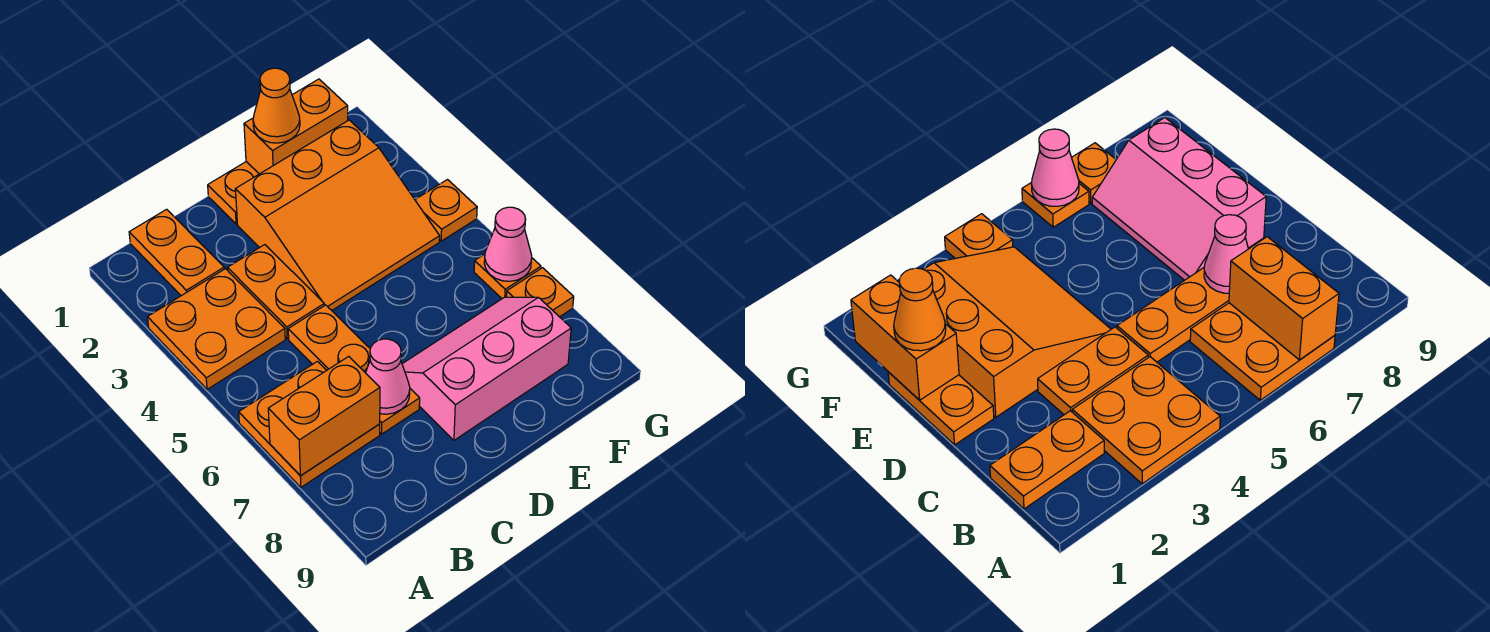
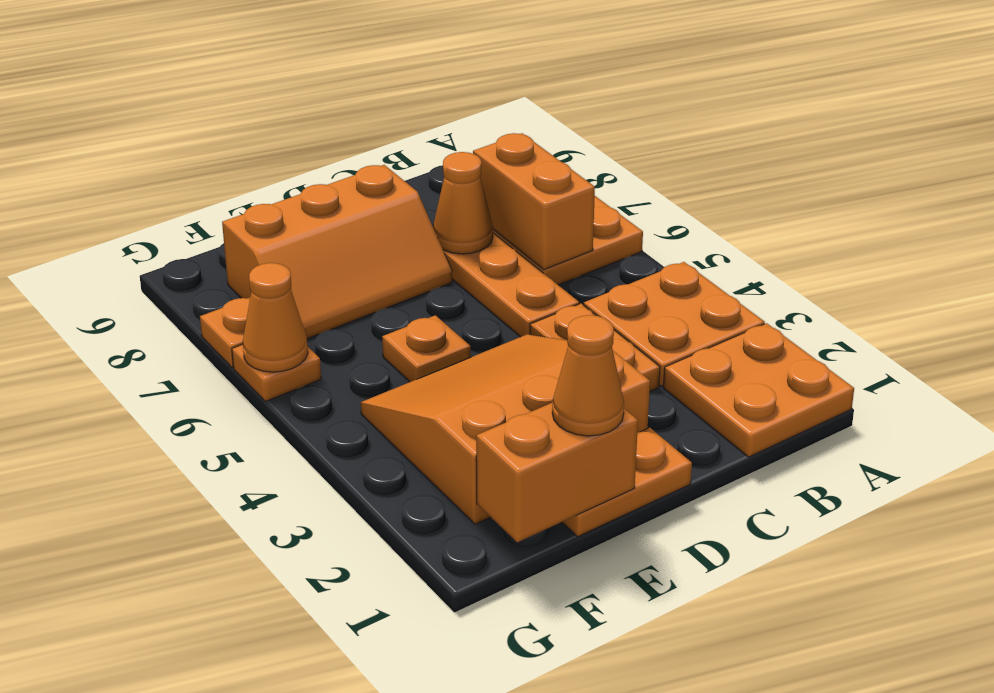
orange 1x2 brick [268,356,380,476] -> orange 1x2 brick turned to [473,133,595,270]
orange 1x2 plate [129,209,224,296] -> orange 2x2 plate [663,323,854,457]
pink 1x1 cone [366,339,410,414] -> orange 1x1 cone [433,152,493,254]
pink 2x3 slope [402,297,571,440] -> orange 2x3 slope [222,165,452,339]
orange 1x1 plate [415,180,477,241] -> orange 1x1 plate moved to [382,315,471,382]
pink 1x1 cone [484,207,532,281] -> orange 1x1 cone [243,263,308,372]

